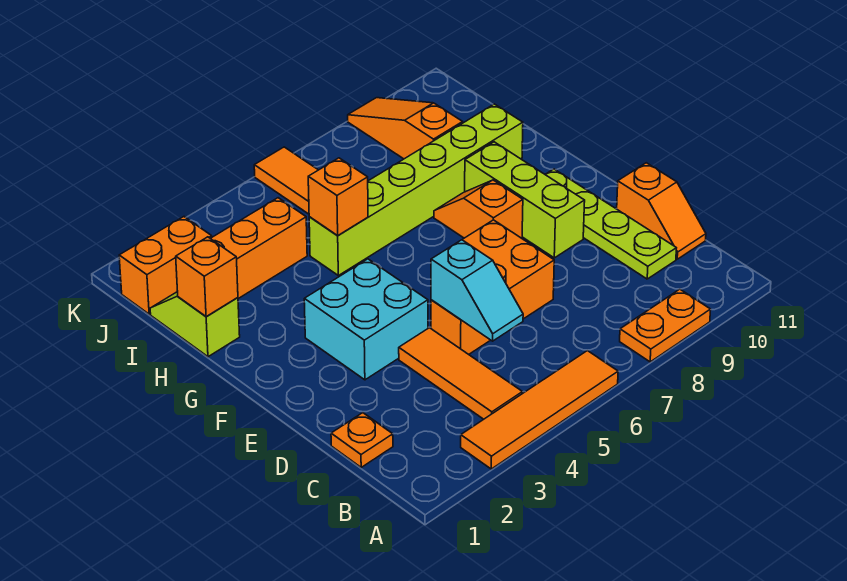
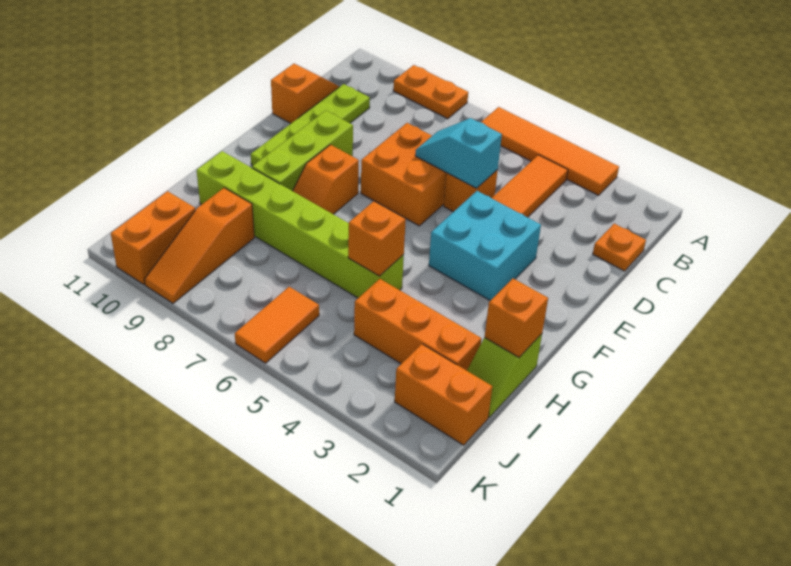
cyan 1x2 slope [431,240,523,341] -> cyan 1x2 slope turned to [415,118,502,188]
none -> orange 1x2 brick [111,191,195,284]

